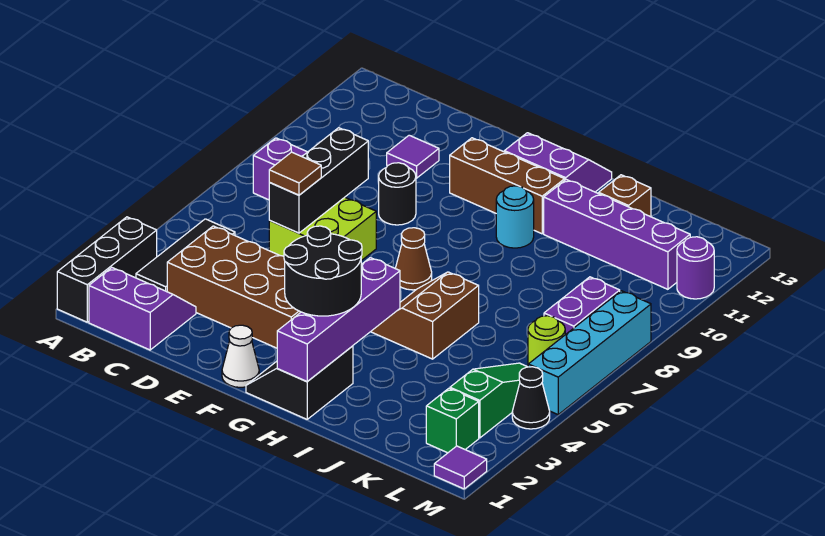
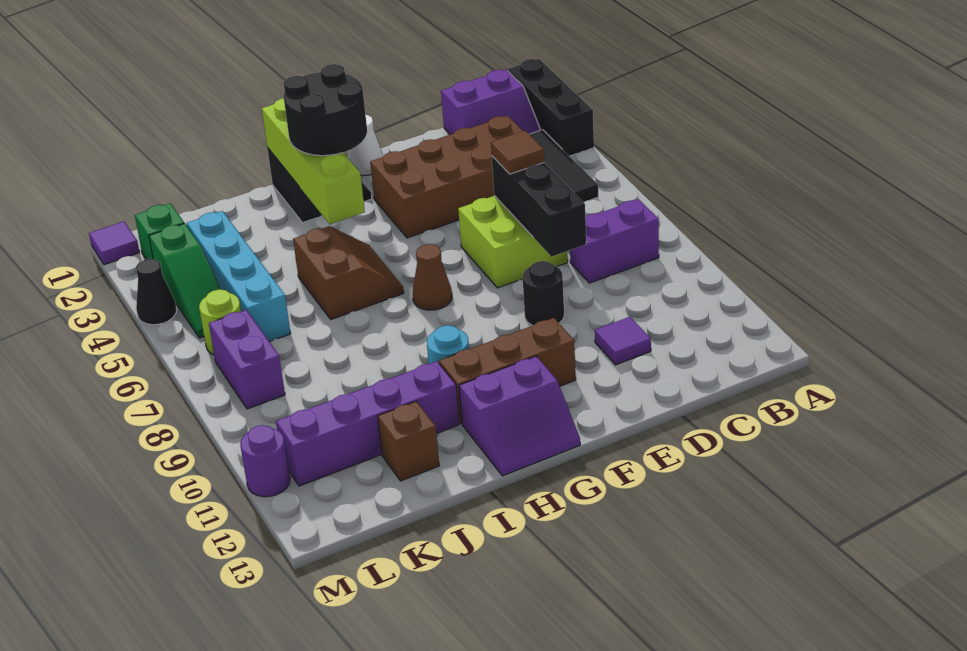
purple 1x4 brick [277,258,400,382] -> lime 1x4 brick [262,98,365,224]
cyan 1x4 brick [528,291,651,415] -> cyan 1x4 brick moved to [187,211,291,342]

